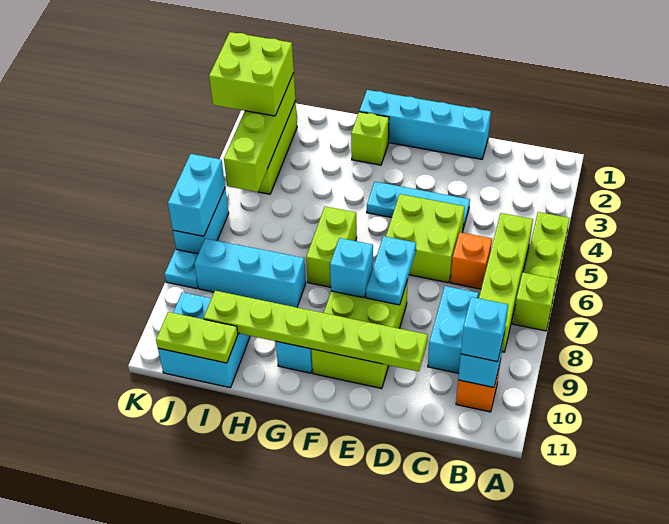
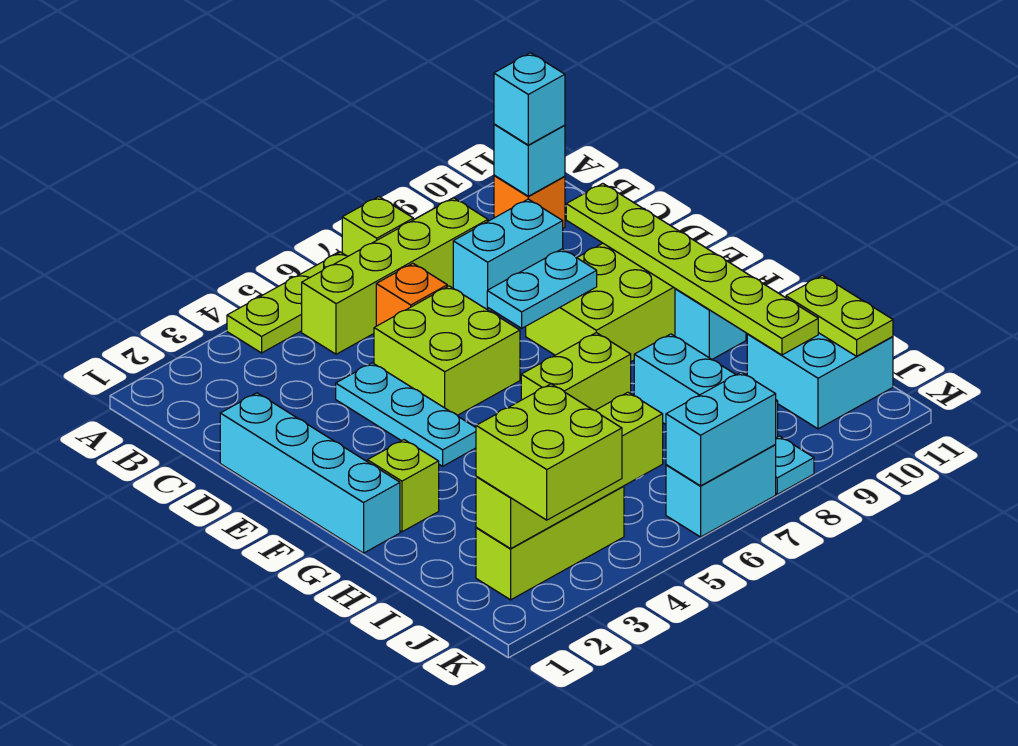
cyan 1x1 brick [330,238,373,298] -> none

